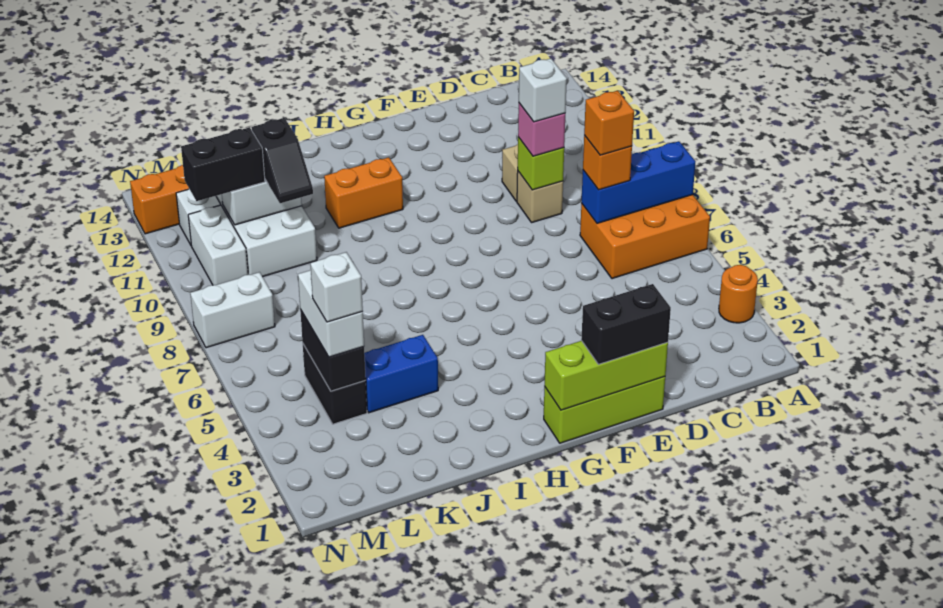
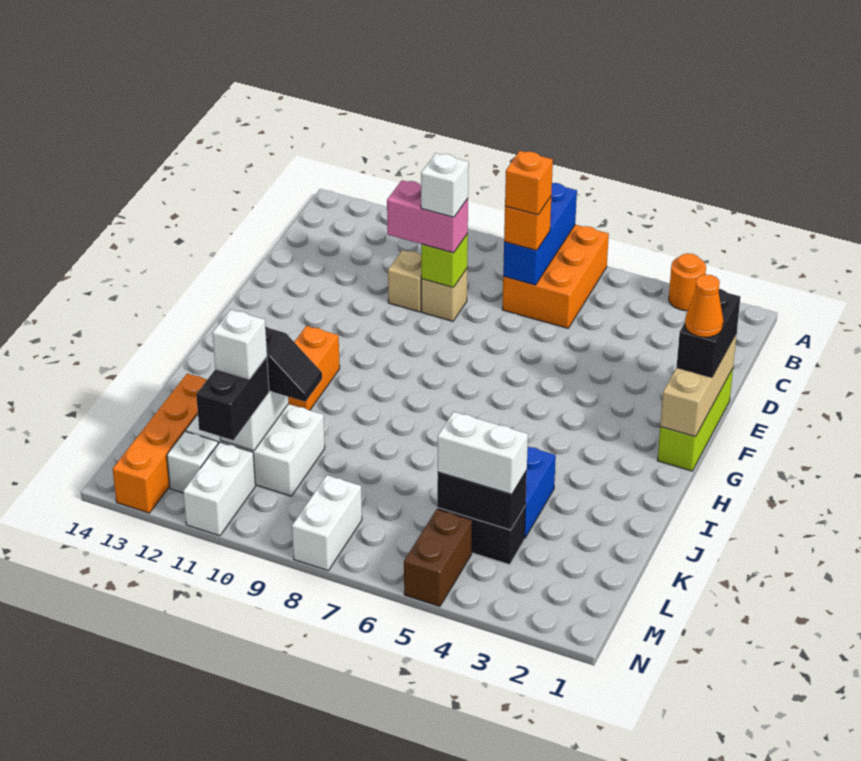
pink 1x1 brick [518,103,565,156] -> pink 1x2 brick [387,180,468,253]
lime 1x3 brick [544,341,668,410] -> tan 1x3 brick [660,333,737,437]
none -> orange 1x1 cone [685,274,723,337]
white 1x1 brick [310,252,363,322] -> white 1x1 brick moved to [213,310,267,379]
none -> brown 1x2 brick [404,509,472,606]
white 1x2 brick [188,205,248,285] -> white 1x2 brick turned to [183,442,255,536]

